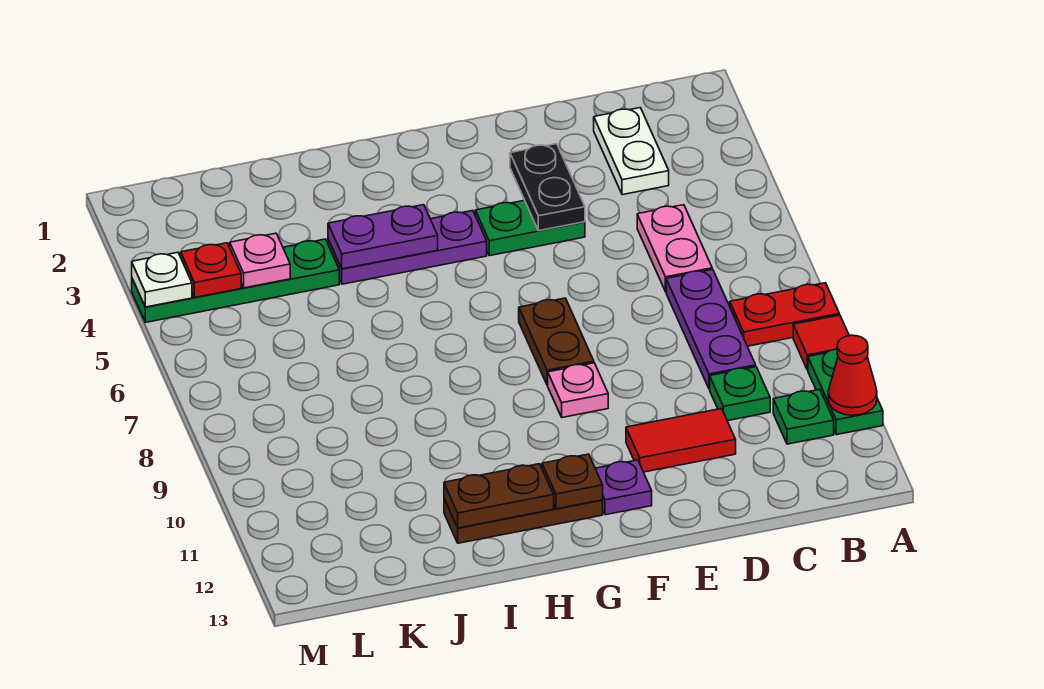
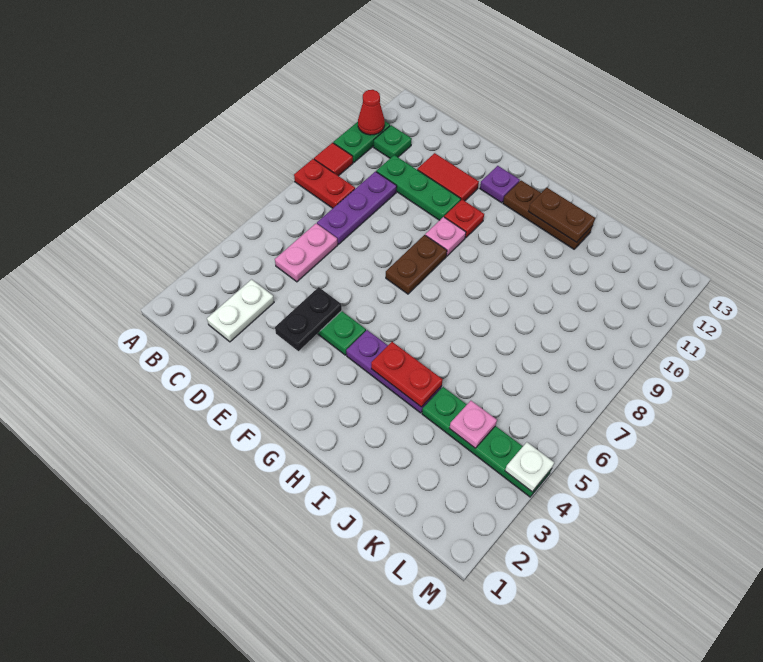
green 1x1 plate [710,367,770,421] -> green 1x3 plate [376,155,461,220]
brown 1x1 plate [542,454,603,509] -> none
purple 1x2 plate [328,205,438,269] -> red 1x2 plate [371,342,443,407]
red 1x1 plate [181,243,241,297] -> red 1x1 plate moved to [444,200,484,238]

